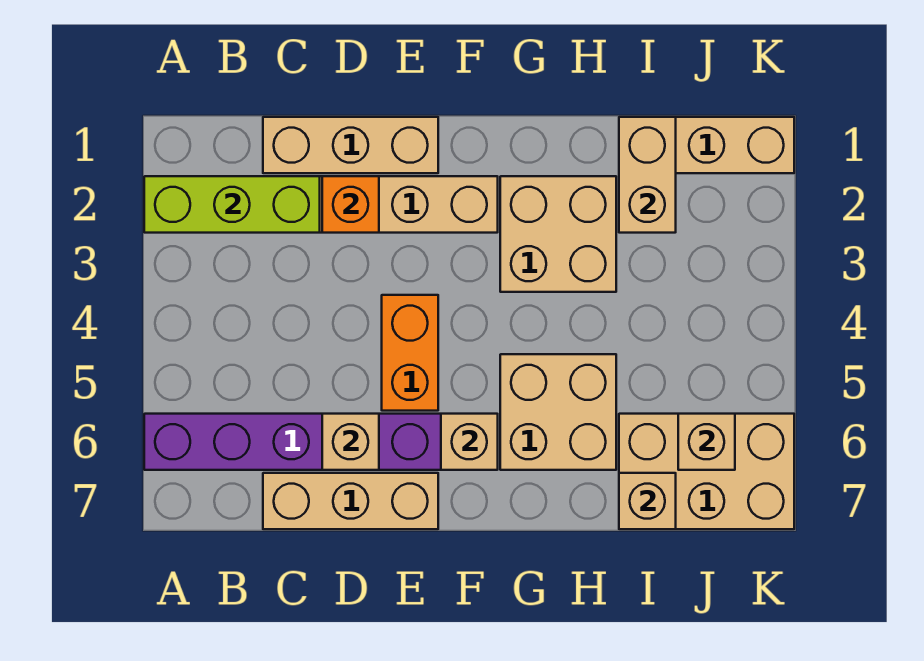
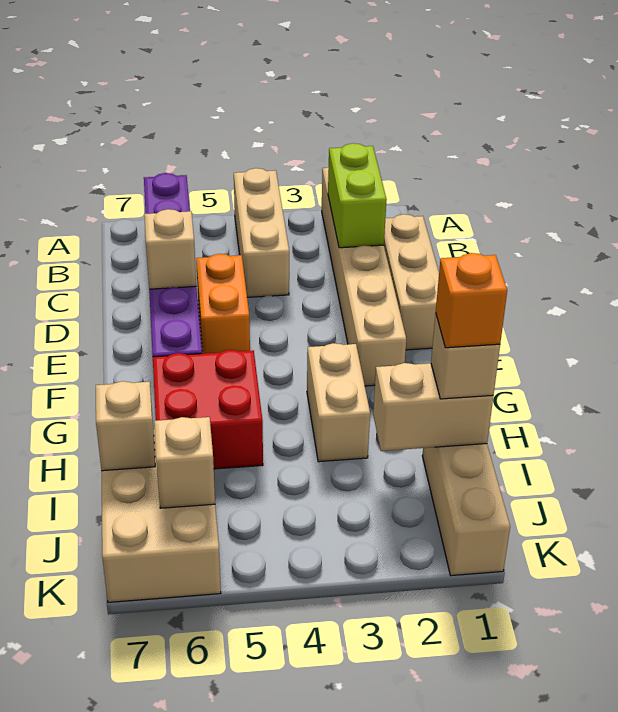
lime 1x3 brick [144,176,320,233] -> lime 1x2 brick [328,143,387,248]
tan 1x3 brick [263,473,438,529] -> tan 1x3 brick moved to [234,168,289,297]
orange 1x1 brick [322,176,379,233] -> orange 1x1 brick moved to [436,253,507,348]
orange 1x2 brick [382,295,438,411] -> orange 1x2 brick turned to [196,254,250,354]
tan 1x1 brick [441,414,498,470] -> tan 1x1 brick moved to [431,313,500,399]
tan 2x2 brick [500,176,616,292] -> tan 1x2 brick [307,343,370,462]
tan 2x2 brick [500,354,616,470] -> red 2x2 brick [153,350,263,469]

